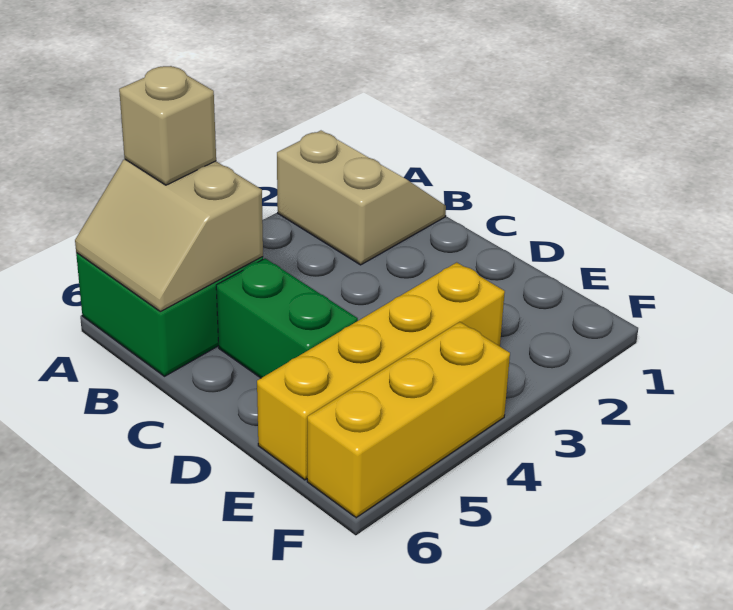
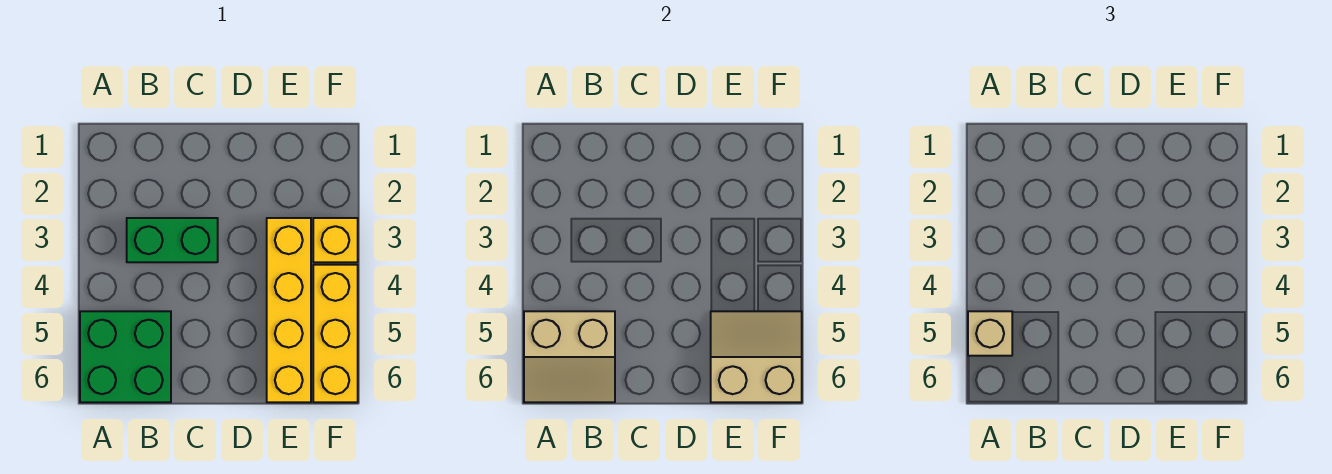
tan 2x2 slope [277,131,446,265] -> tan 2x2 slope moved to [711,311,802,402]
green 1x2 brick [216,258,358,378] -> green 1x2 brick moved to [127,218,218,262]
none -> yellow 1x1 brick [313,218,358,262]

